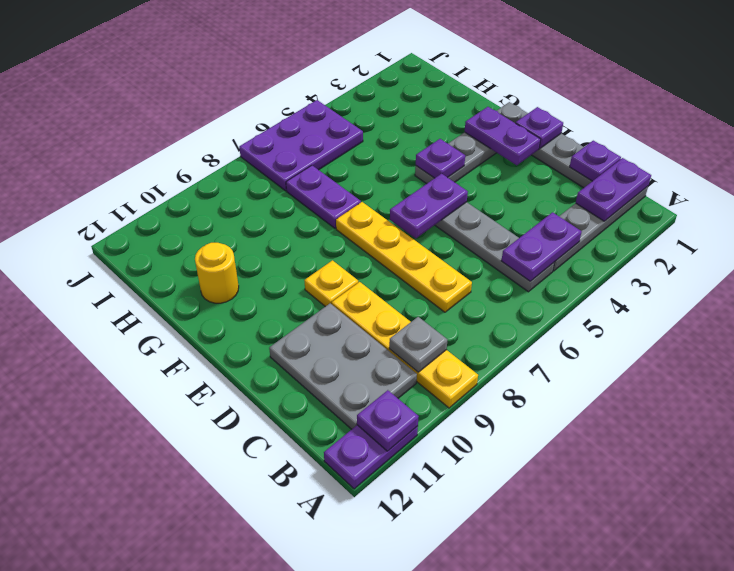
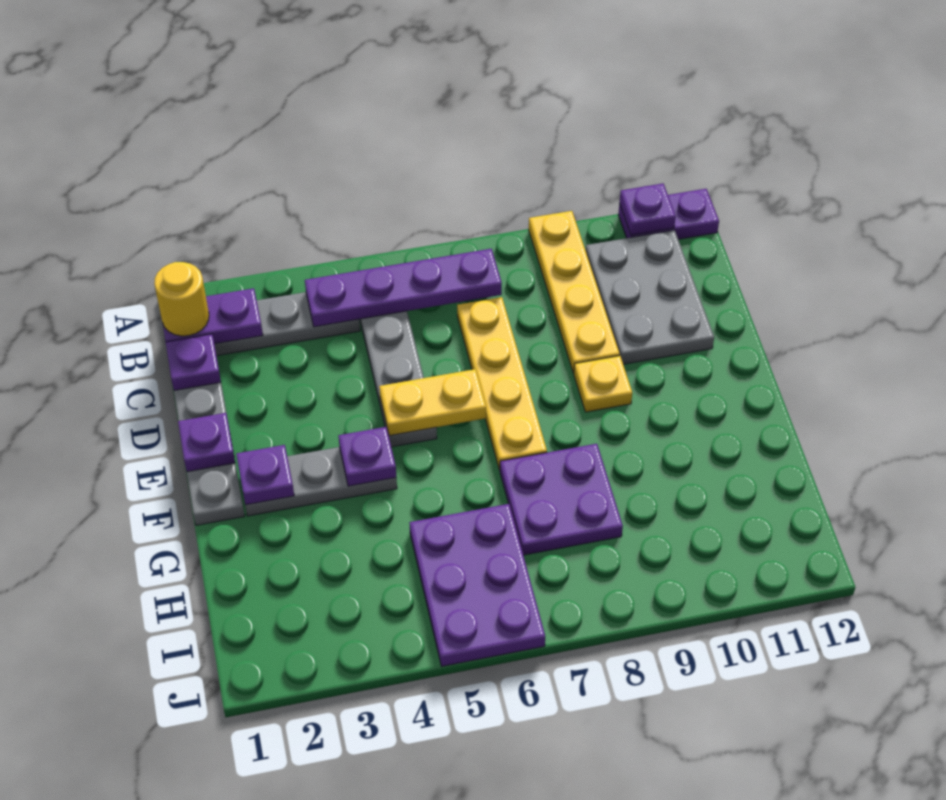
purple 1x2 plate [501,212,582,281] -> purple 1x4 plate [305,249,502,327]
grey 1x1 plate [389,317,448,372] -> none
purple 1x2 plate [465,107,541,165] -> purple 1x1 plate [236,445,294,505]
purple 1x2 plate [390,174,468,239] -> yellow 1x2 plate [379,369,486,436]
purple 1x2 plate [286,165,361,228] -> purple 2x2 plate [500,444,623,555]
yellow 1x1 round brick [195,243,239,303] -> yellow 1x1 round brick moved to [154,262,209,336]
purple 2x3 plate [239,100,363,191] -> purple 2x3 plate turned to [409,504,545,666]

